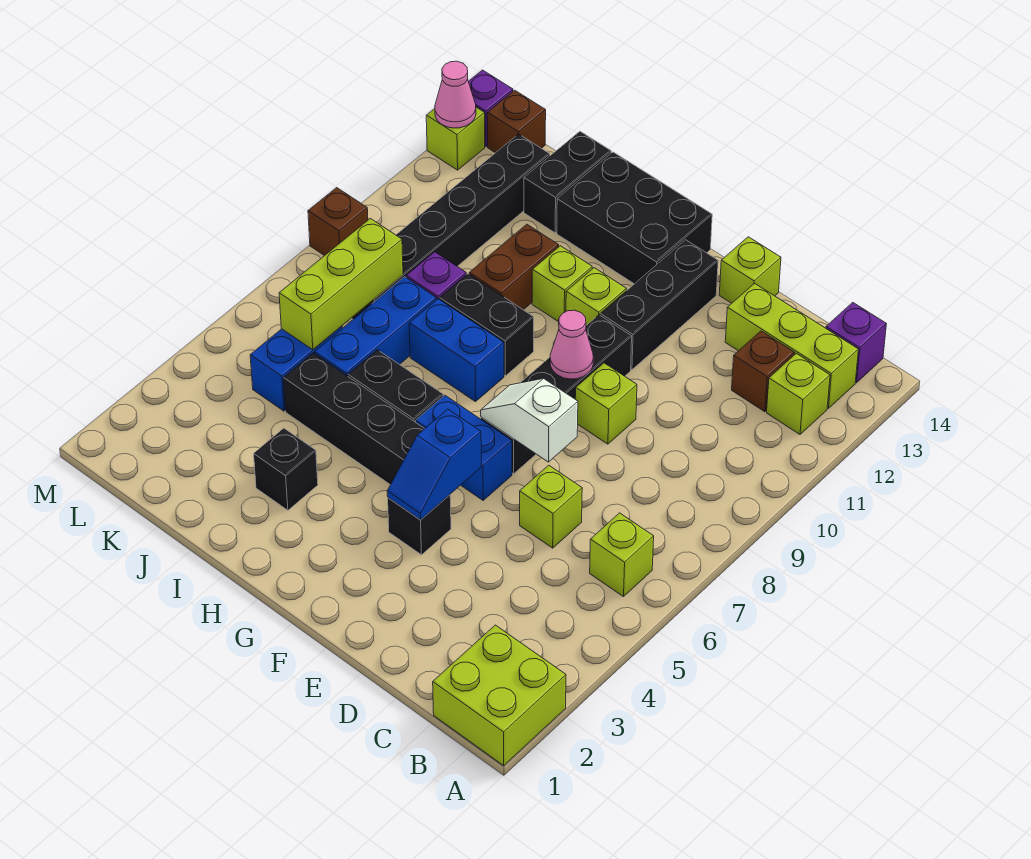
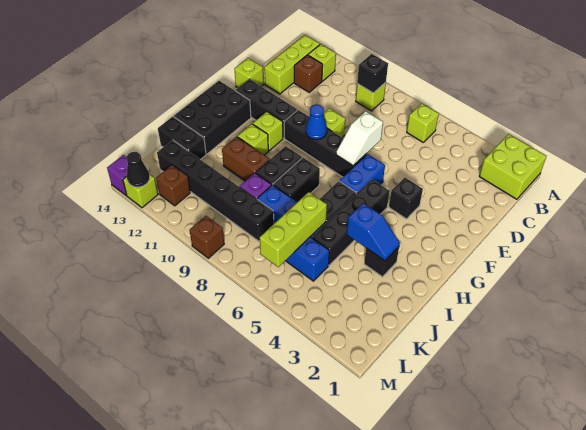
none -> black 1x1 brick [357,54,388,93]
purple 1x1 brick [826,303,886,383] -> none
lime 1x1 brick [520,465,582,548] -> lime 1x1 brick moved to [356,82,386,111]
blue 1x2 slope [387,409,481,520] -> blue 1x2 slope moved to [347,203,400,261]
pink 1x1 cone [550,310,593,379] -> blue 1x1 cone [306,105,327,139]
blue 1x2 brick [409,299,504,402] -> black 1x2 brick [273,158,320,202]
lime 1x3 brick [279,218,403,350] -> lime 1x3 brick turned to [260,192,327,267]
brown 1x1 brick [487,90,546,153] -> brown 1x1 brick moved to [156,165,190,206]
pink 1x1 cone [435,61,476,128] -> black 1x1 cone [127,152,150,187]

